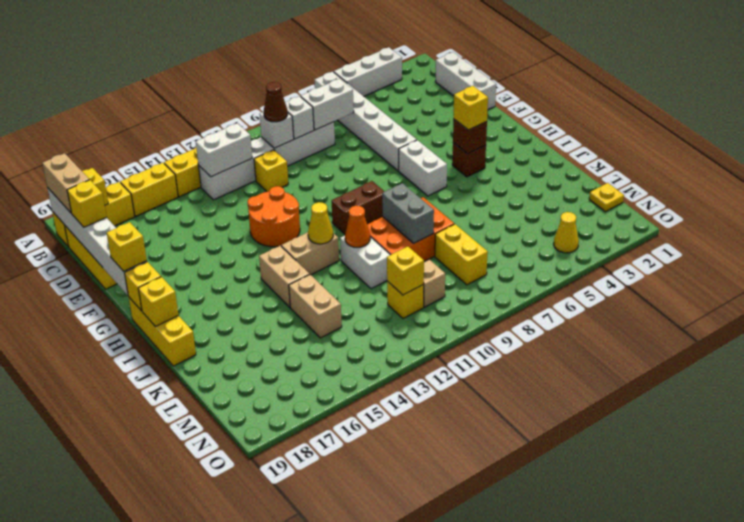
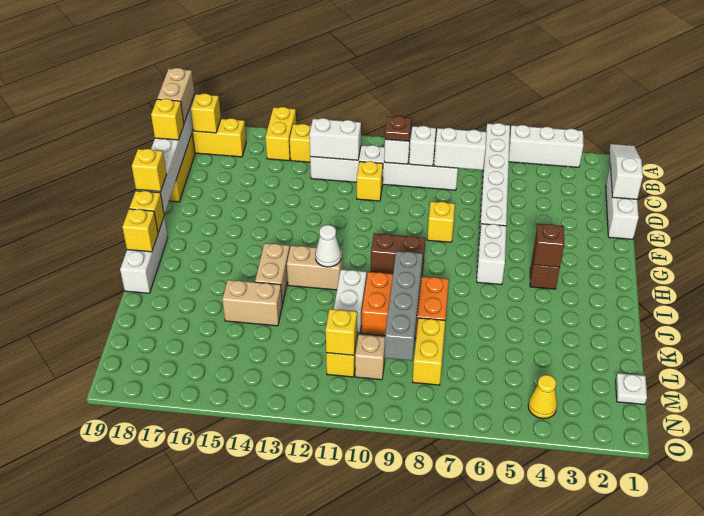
none -> white 1x3 slope [610,144,643,199]
yellow 1x2 brick [120,163,178,216] -> yellow 1x2 brick turned to [265,107,296,161]
brown 1x1 cone [264,82,288,122] -> brown 1x1 plate [385,116,411,141]
orange 2x2 round brick [248,186,300,247] -> none
yellow 1x1 brick [454,86,488,130] -> yellow 1x1 brick moved to [427,202,455,242]
yellow 1x3 brick [129,298,196,366] -> white 1x3 brick [120,217,168,293]
yellow 1x1 cone [308,202,333,244] -> white 1x1 cone [315,225,341,267]
grey 1x2 brick [382,183,434,243] -> grey 1x4 brick [384,251,423,361]
orange 1x1 cone [345,206,370,247] -> none
tan 1x2 brick [289,275,342,338] -> tan 1x2 brick turned to [222,280,282,326]
yellow 1x1 plate [589,183,624,212] -> white 1x1 plate [616,373,647,405]

